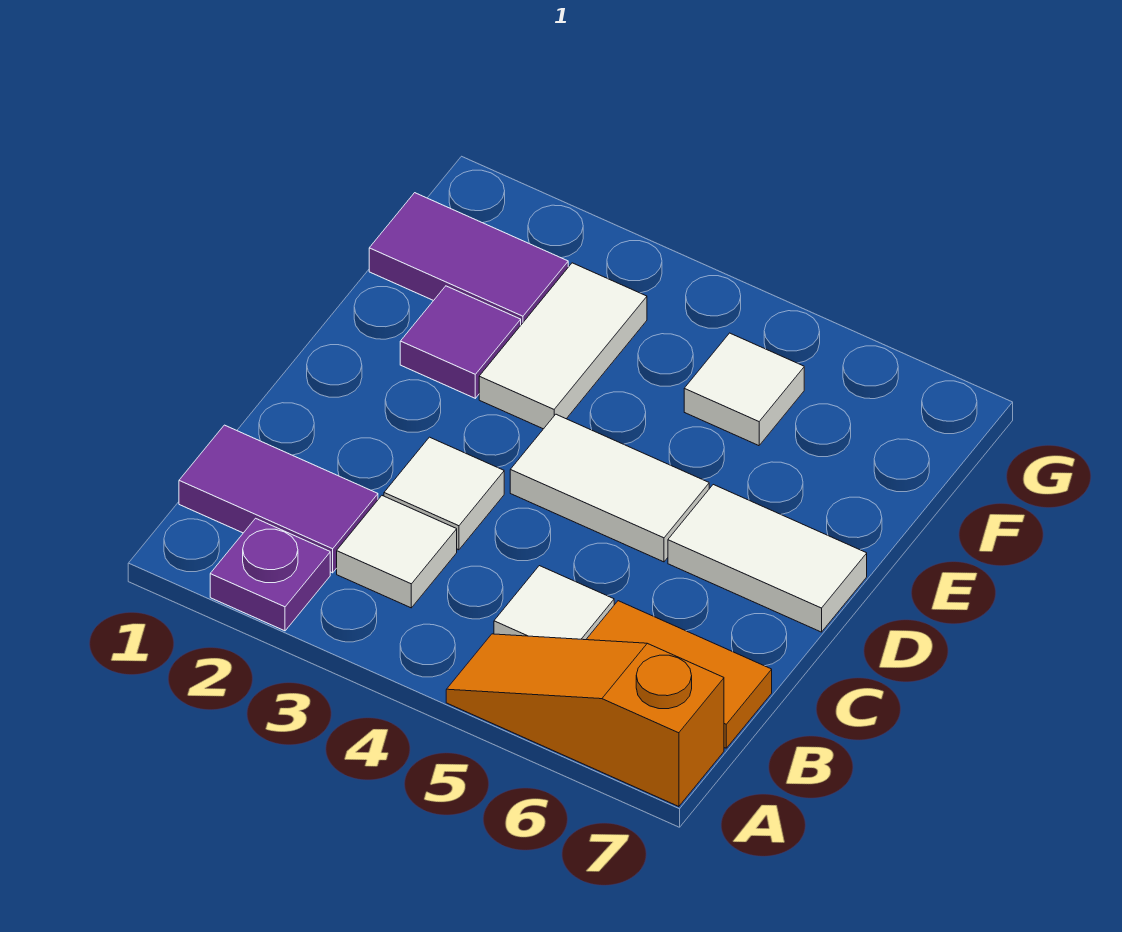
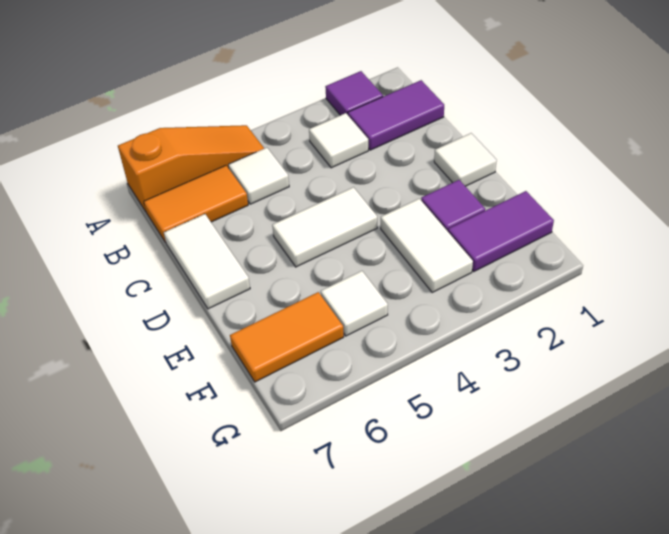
purple 1x1 plate [210,518,330,631] -> purple 1x1 tile [325,71,383,115]
white 1x1 tile [384,437,504,550] -> white 1x1 tile moved to [434,133,497,186]
white 1x2 tile [668,485,867,632] -> white 1x2 tile turned to [164,214,250,309]
none -> orange 1x2 tile [230,292,344,382]

